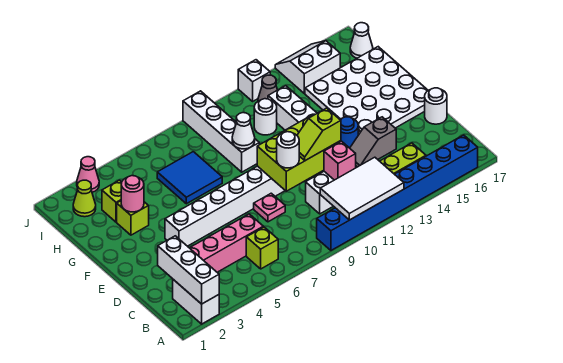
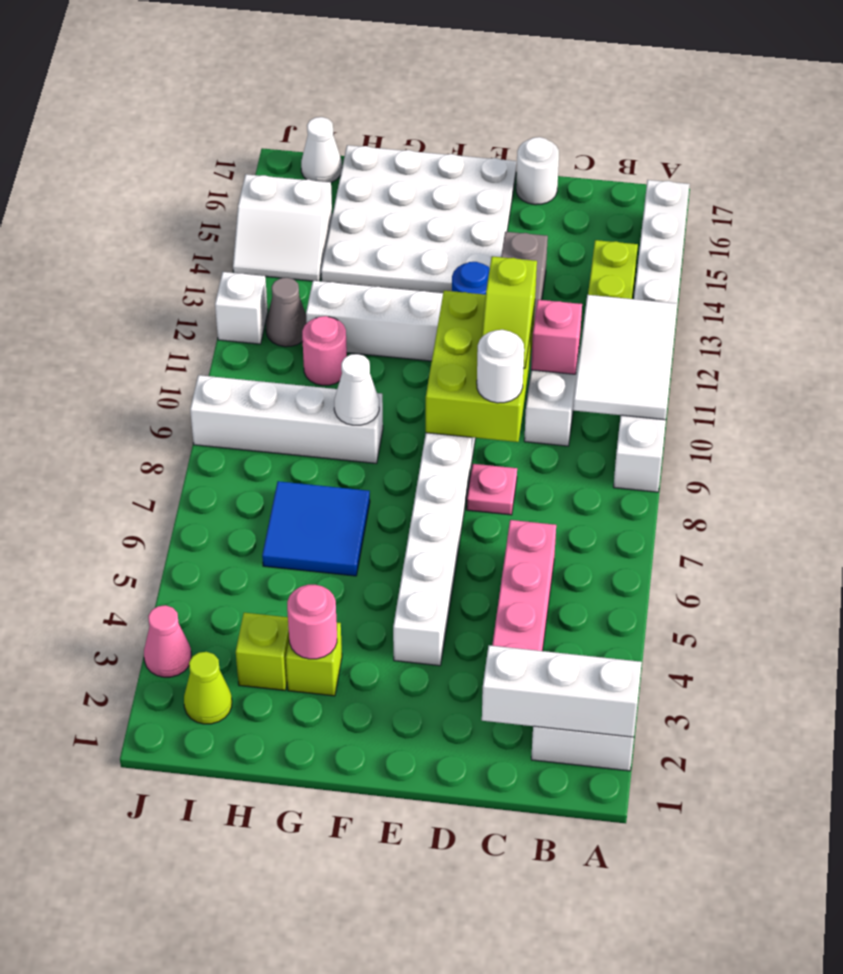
blue 1x8 brick [317,135,478,250] -> white 1x8 brick [614,180,690,492]
lime 1x1 brick [246,227,278,269] -> none
white 1x1 round brick [254,99,277,135] -> pink 1x1 round brick [302,316,347,385]
white 2x2 slope [275,41,340,94] -> white 2x2 slope turned to [233,174,332,281]

